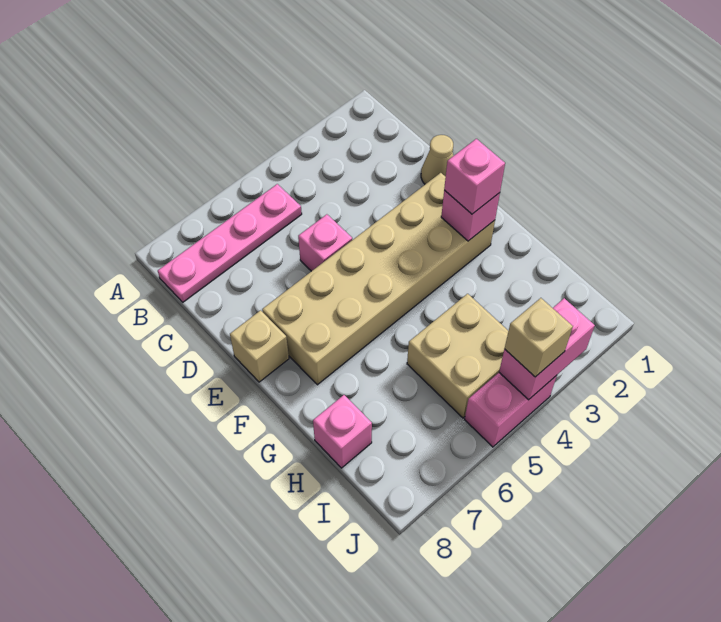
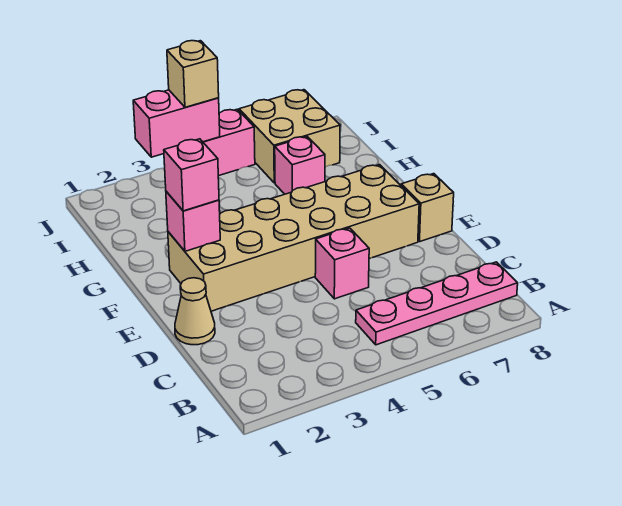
tan 2x2 brick [407,294,508,418] -> tan 2x2 brick moved to [239,90,340,183]
pink 1x1 brick [313,395,372,468] -> pink 1x1 brick moved to [275,137,325,194]

